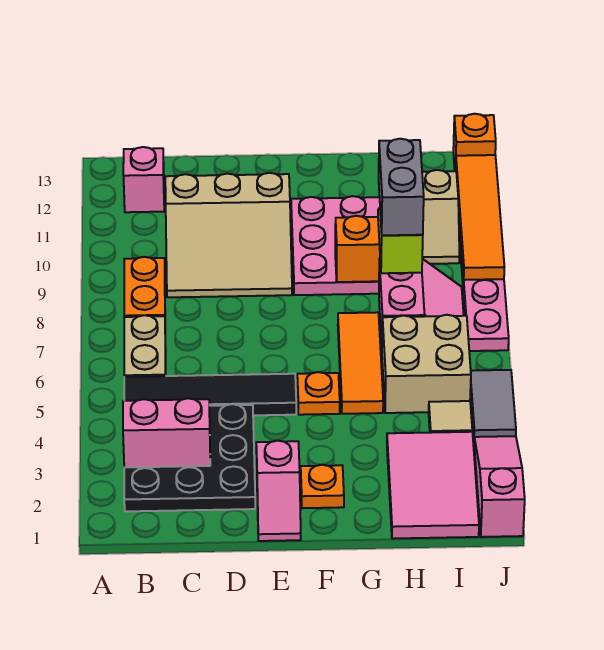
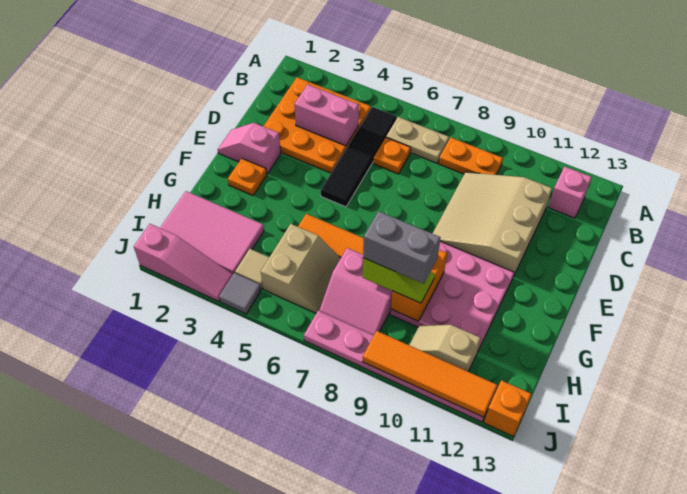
black 3x3 plate [124,404,255,511] -> orange 3x3 plate [263,77,371,173]
pink 1x2 brick [123,398,210,467] -> pink 1x2 brick turned to [294,85,359,146]
orange 1x1 plate [297,372,340,415] -> orange 1x1 plate moved to [373,138,411,174]
tan 2x2 brick [382,315,471,413] -> tan 2x2 slope [261,224,341,313]
grey 1x2 tile [470,370,516,437] -> grey 1x1 tile [219,273,261,314]

